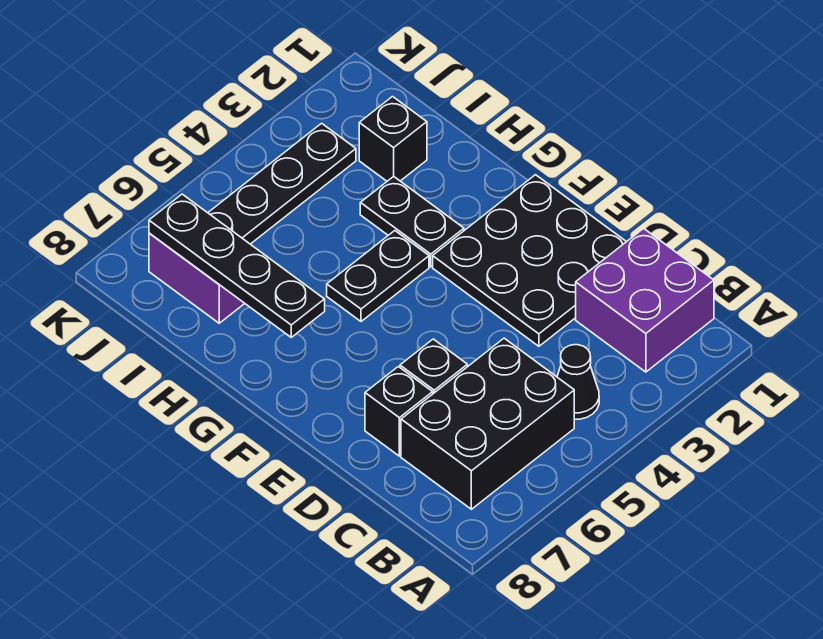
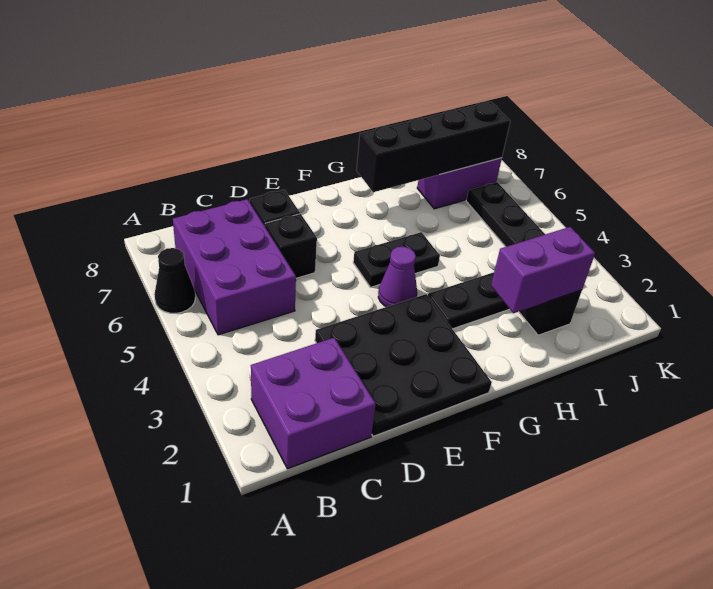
black 1x1 cone [557,345,599,419] -> black 1x1 cone moved to [154,248,195,313]
black 2x3 brick [401,338,574,509] -> purple 2x3 brick [173,199,296,335]
none -> purple 1x1 cone [378,246,417,307]
black 1x2 plate [327,231,429,321] -> black 1x2 plate turned to [353,232,440,287]
black 1x4 plate [149,194,325,337] -> black 1x4 brick [356,102,510,192]
none -> purple 1x2 brick [491,227,595,313]

